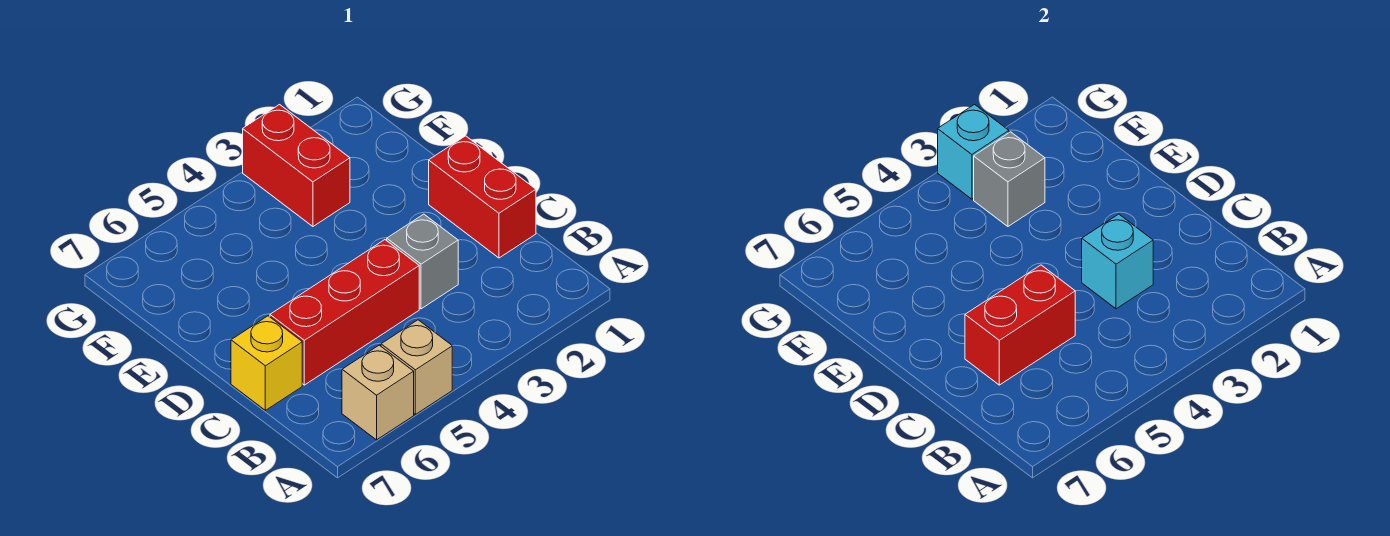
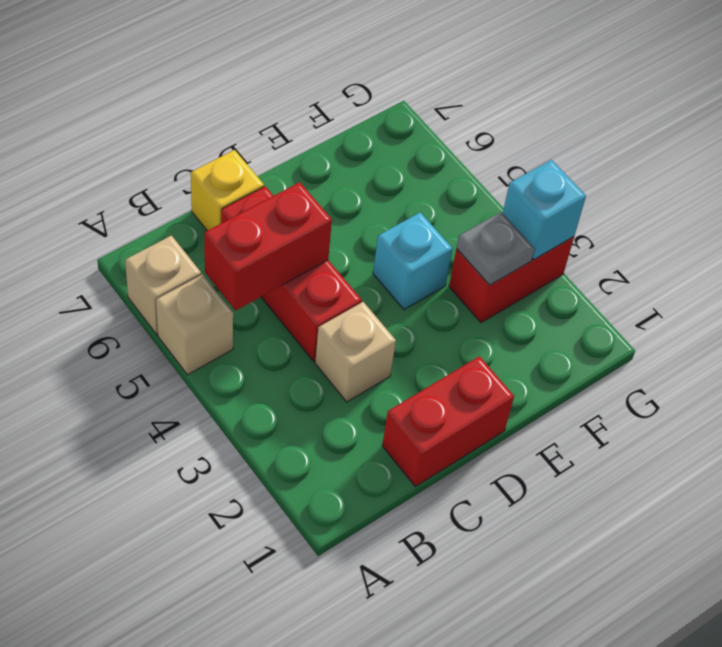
grey 1x1 brick [387,214,458,309] -> tan 1x1 brick [315,302,396,402]
cyan 1x1 brick [1082,214,1153,309] -> cyan 1x1 brick moved to [373,212,452,310]
red 1x2 brick [965,265,1075,385] -> red 1x2 brick turned to [204,182,332,310]
grey 1x1 brick [974,132,1045,226] -> grey 1x1 plate [457,212,535,285]

